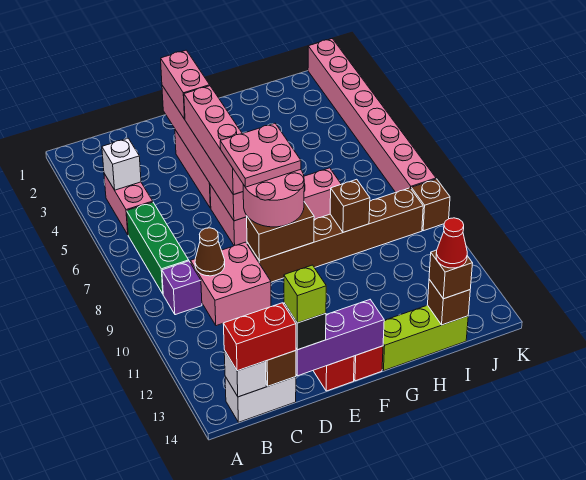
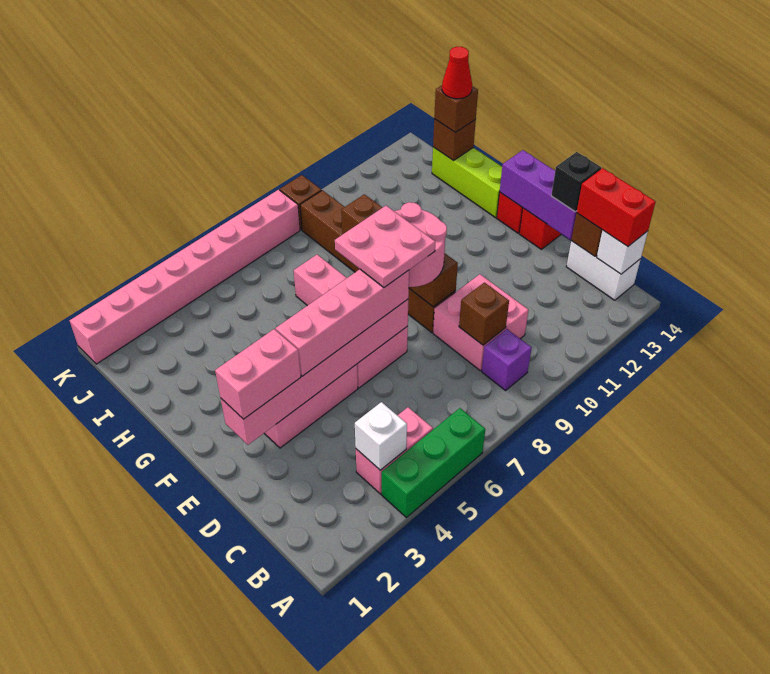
green 1x3 brick [127,202,189,294] -> green 1x3 brick moved to [382,408,485,517]
brown 1x1 cone [195,228,225,276] -> brown 1x1 brick [459,283,509,345]
lime 1x1 brick [284,265,326,323] -> none

